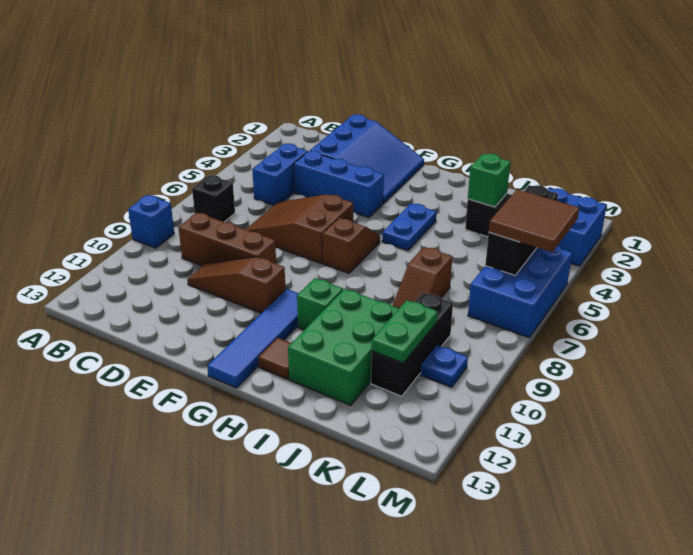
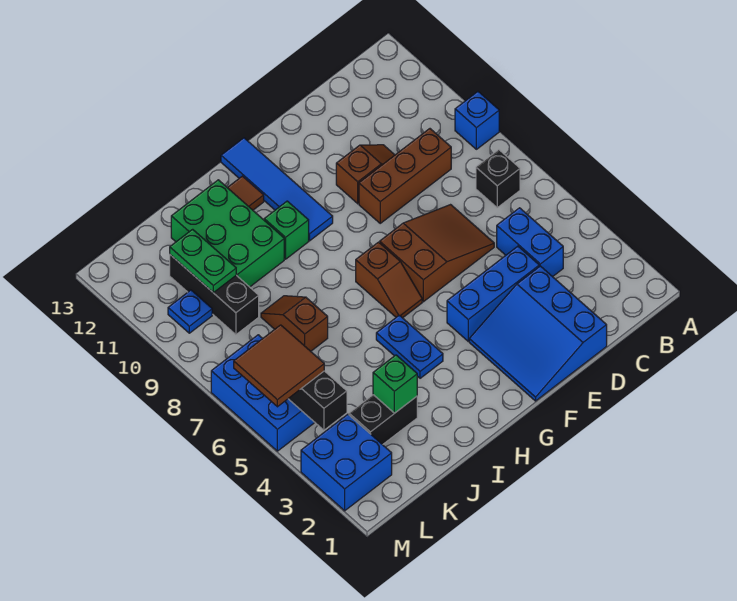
brown 1x3 slope [187,257,286,313] -> brown 1x2 slope [336,145,394,204]

